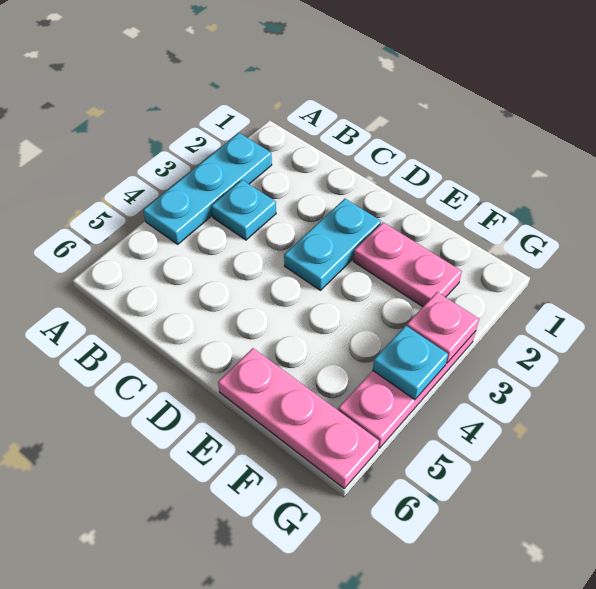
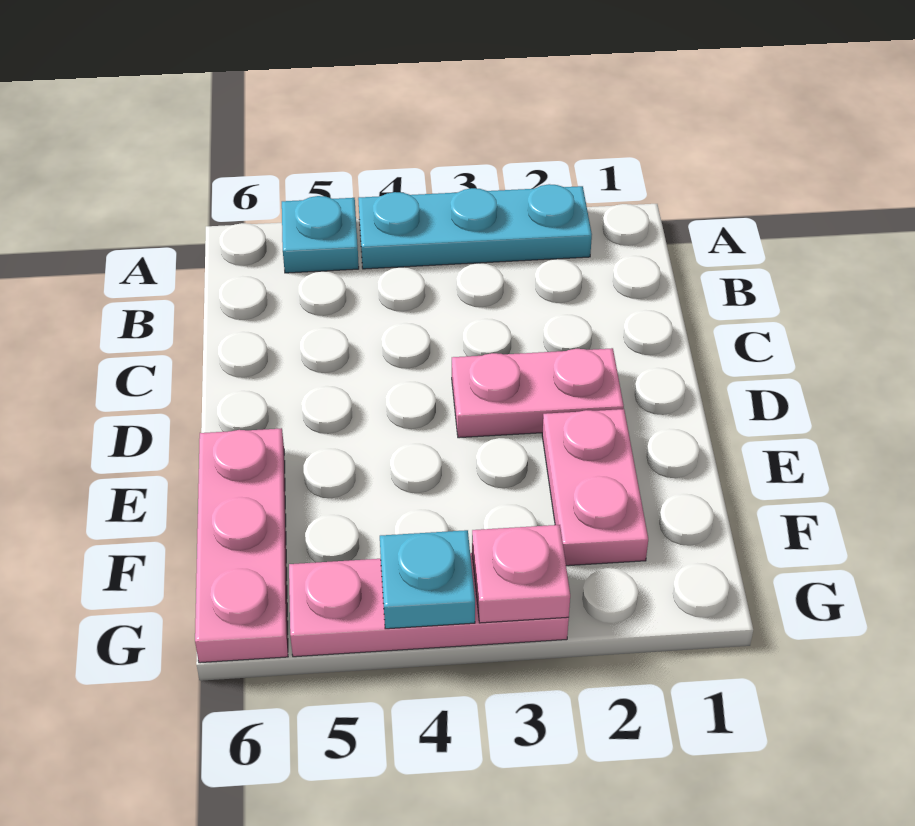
cyan 1x1 plate [211,180,276,240] -> cyan 1x1 plate moved to [282,196,359,273]
cyan 1x2 plate [284,199,381,290] -> pink 1x2 plate [452,348,624,438]

